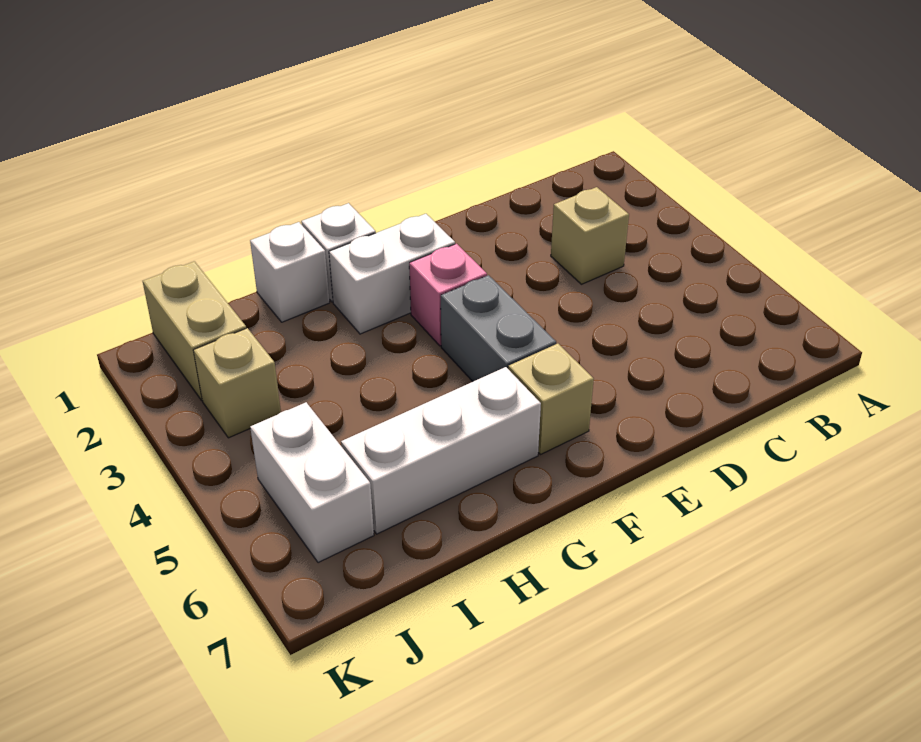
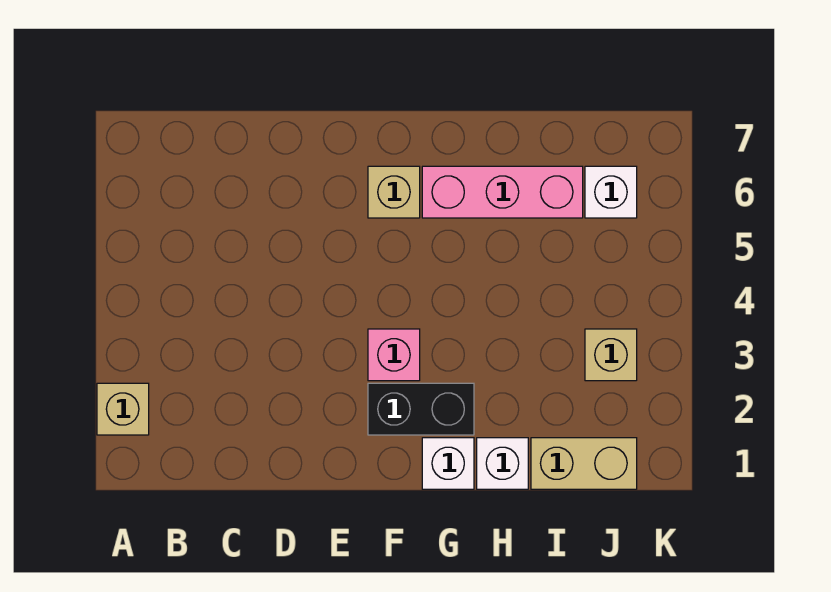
tan 1x1 brick [551,187,629,284] -> tan 1x1 brick moved to [97,383,149,435]
white 1x2 brick [329,214,455,334] -> black 1x2 brick [368,383,474,435]
grey 1x2 brick [441,275,556,381] -> none
white 1x3 brick [341,367,541,534] -> pink 1x3 brick [422,166,583,218]
tan 1x2 brick [143,261,246,400] -> tan 1x2 brick turned to [531,438,637,489]
white 1x2 brick [250,402,374,563] -> white 1x1 brick [585,166,637,218]

